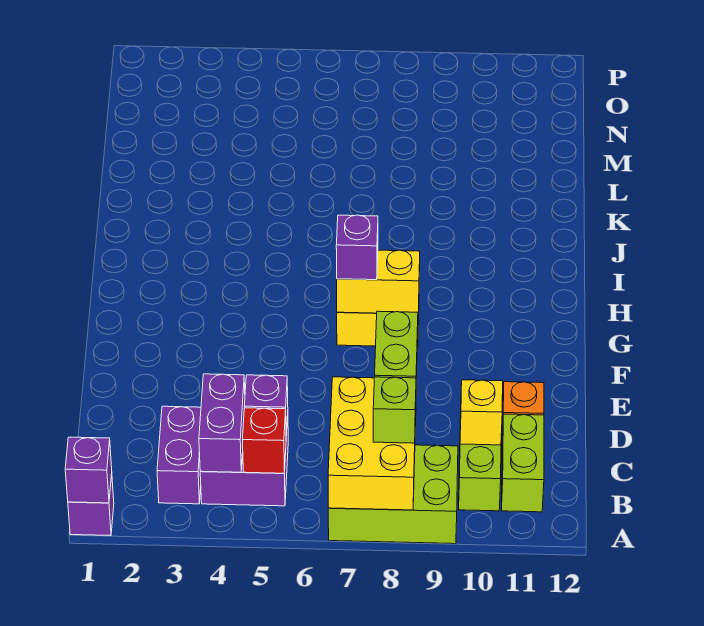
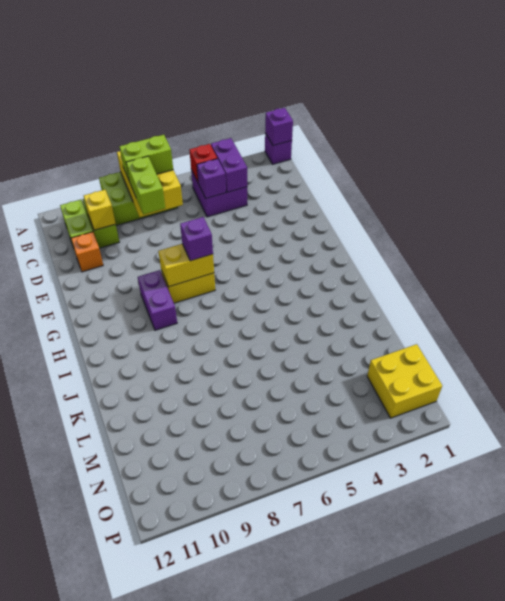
purple 1x2 brick [157,406,201,504] -> purple 1x2 brick moved to [138,270,177,330]
lime 1x1 brick [373,377,416,443] -> lime 1x2 brick [119,135,173,180]
none -> yellow 2x2 brick [367,344,442,418]

